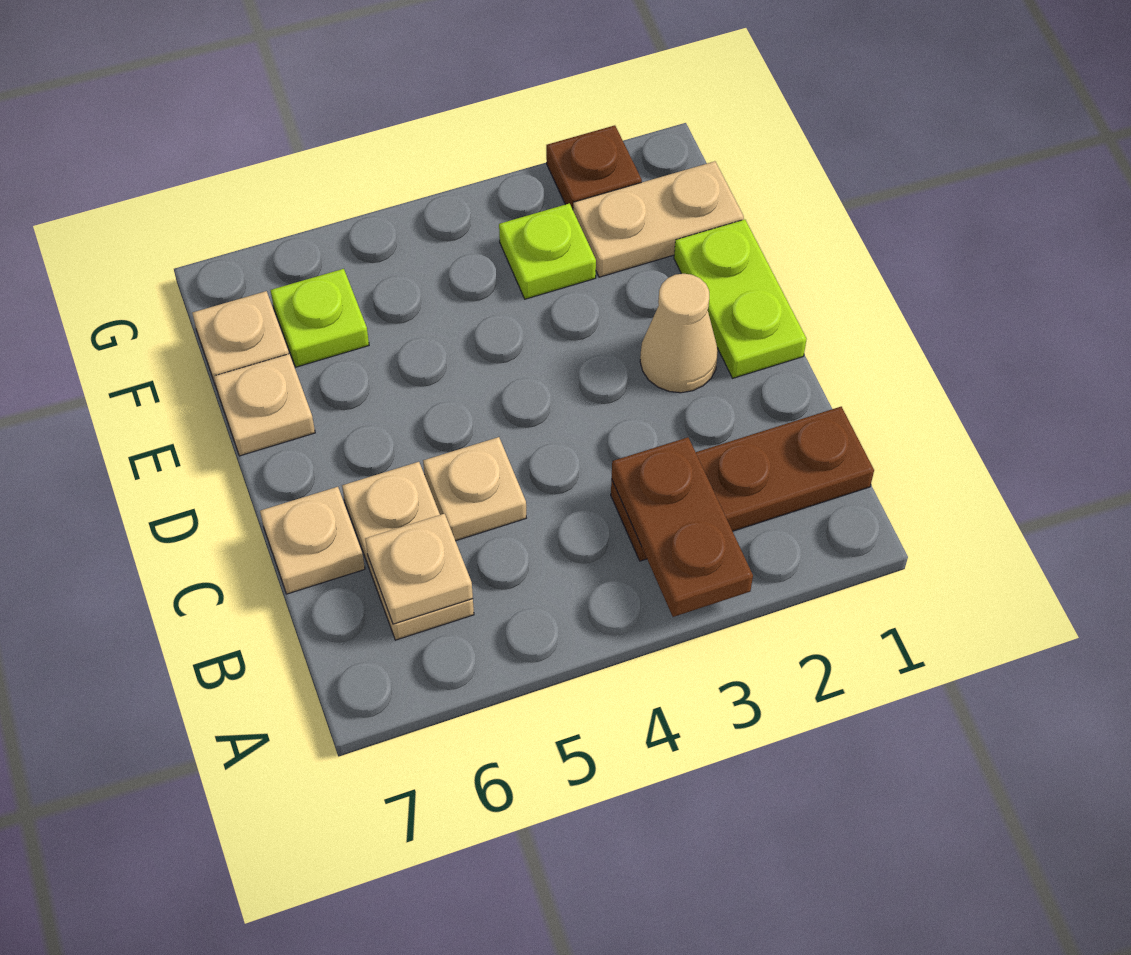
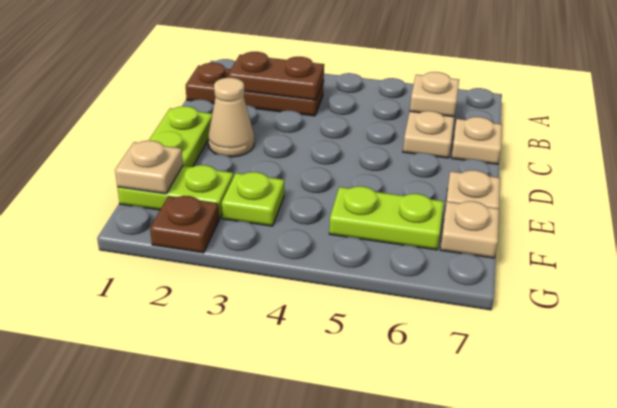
brown 1x2 plate [612,437,753,617] -> brown 1x2 plate turned to [228,52,324,100]
tan 1x1 plate [423,437,526,541] -> tan 1x1 plate moved to [115,141,183,194]
tan 1x2 plate [573,161,744,277] -> lime 1x2 plate [118,165,233,219]
lime 1x1 plate [270,269,369,367] -> lime 1x2 plate [329,186,444,250]

